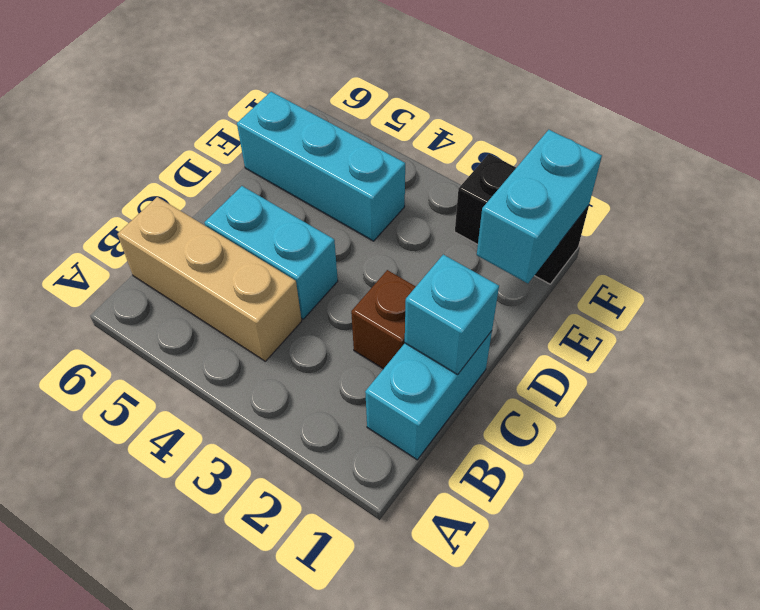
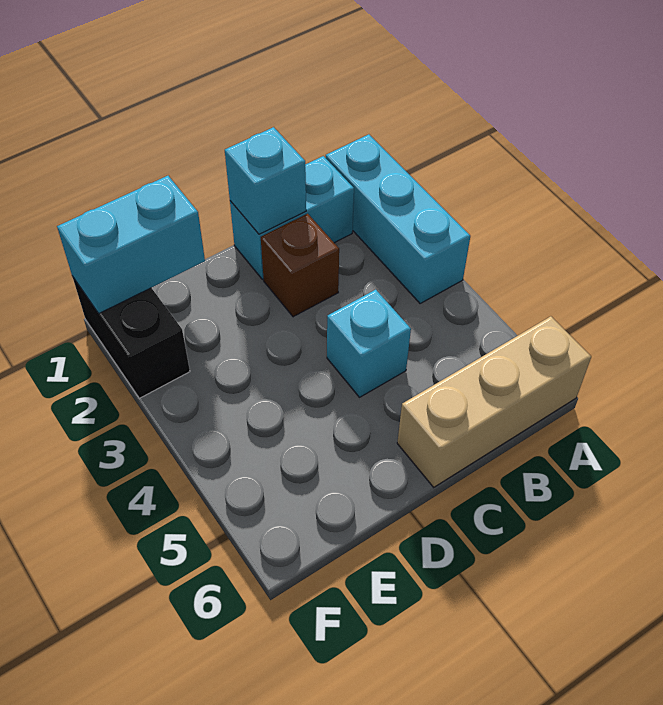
tan 1x3 brick [118,197,302,361] -> tan 1x3 brick turned to [397,316,591,487]
cyan 1x2 brick [204,186,338,319] -> cyan 1x1 brick [327,290,411,397]
cyan 1x3 brick [237,92,405,241] -> cyan 1x3 brick moved to [326,134,470,304]

